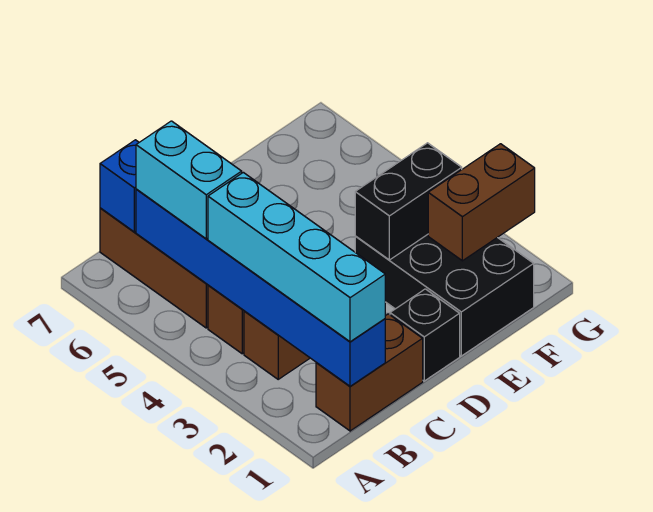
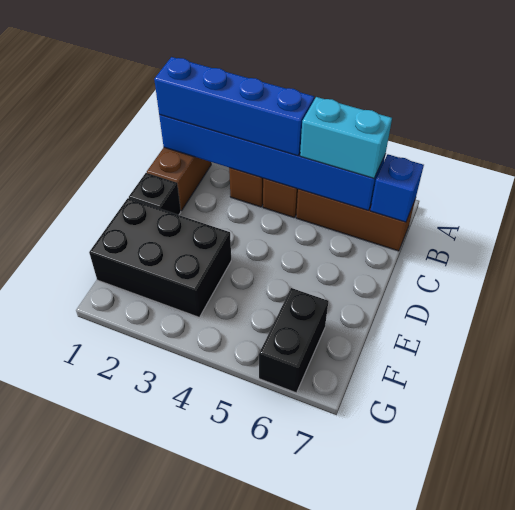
cyan 1x4 brick [208,172,385,342] -> blue 1x4 brick [154,57,314,156]
black 1x2 brick [355,143,462,260] -> black 1x2 brick moved to [259,288,328,393]
brown 1x2 brick [428,144,535,261] -> none

